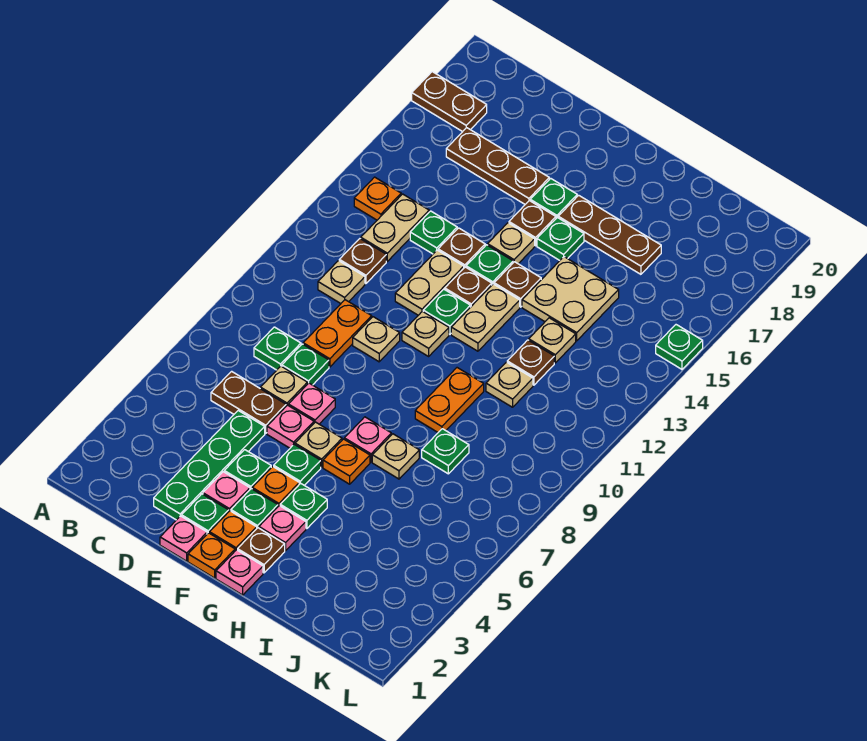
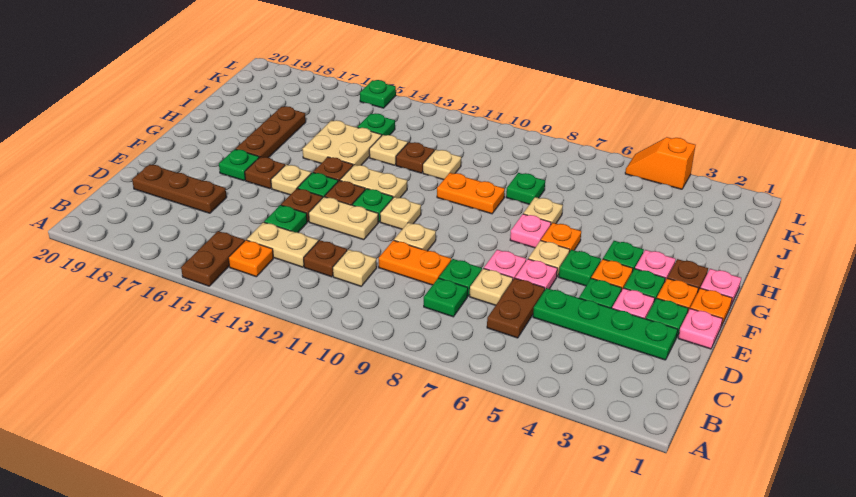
brown 1x2 plate [412,72,487,132] -> brown 1x2 plate moved to [181,231,245,286]
brown 1x3 plate [446,128,549,204] -> brown 1x3 plate turned to [132,164,227,213]
green 1x1 plate [537,217,584,260] -> green 1x1 plate moved to [358,114,395,136]
none -> orange 1x2 slope [625,137,696,189]

